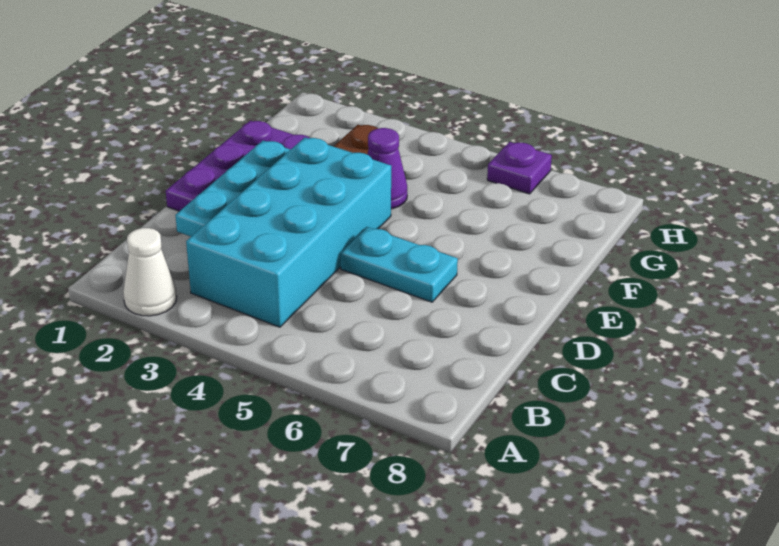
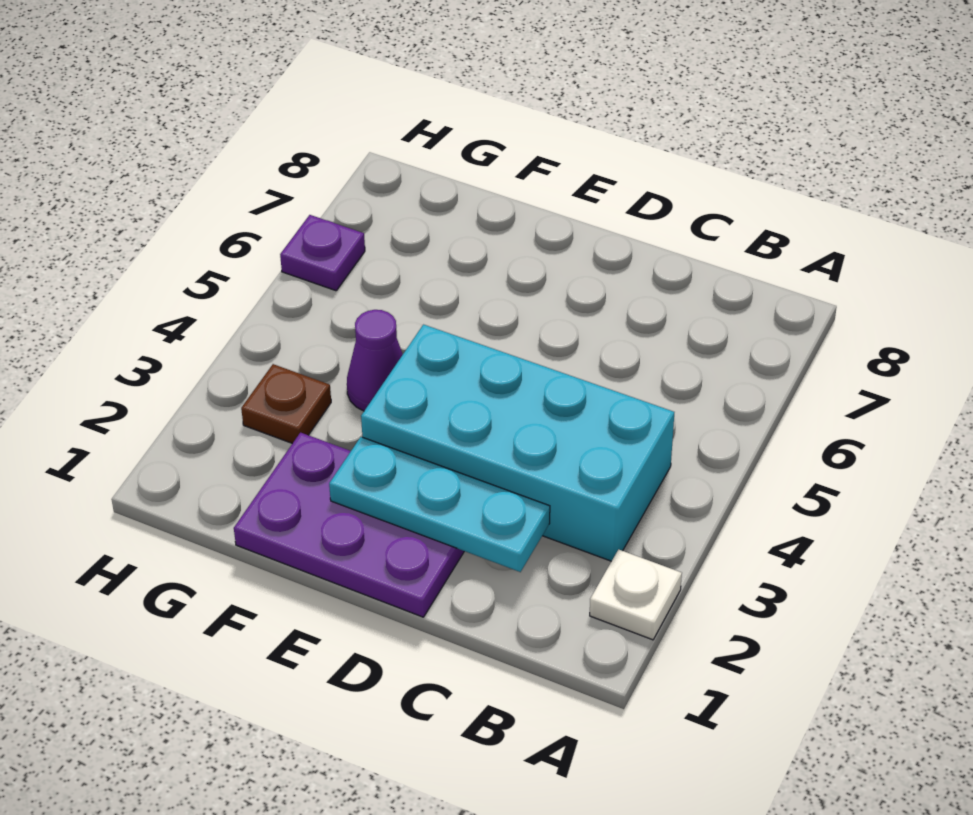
white 1x1 cone [123,228,177,316] -> white 1x1 plate [590,549,682,640]
cyan 1x2 plate [341,227,458,302] -> none

